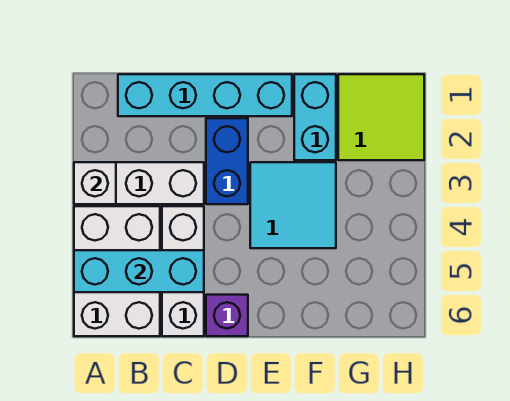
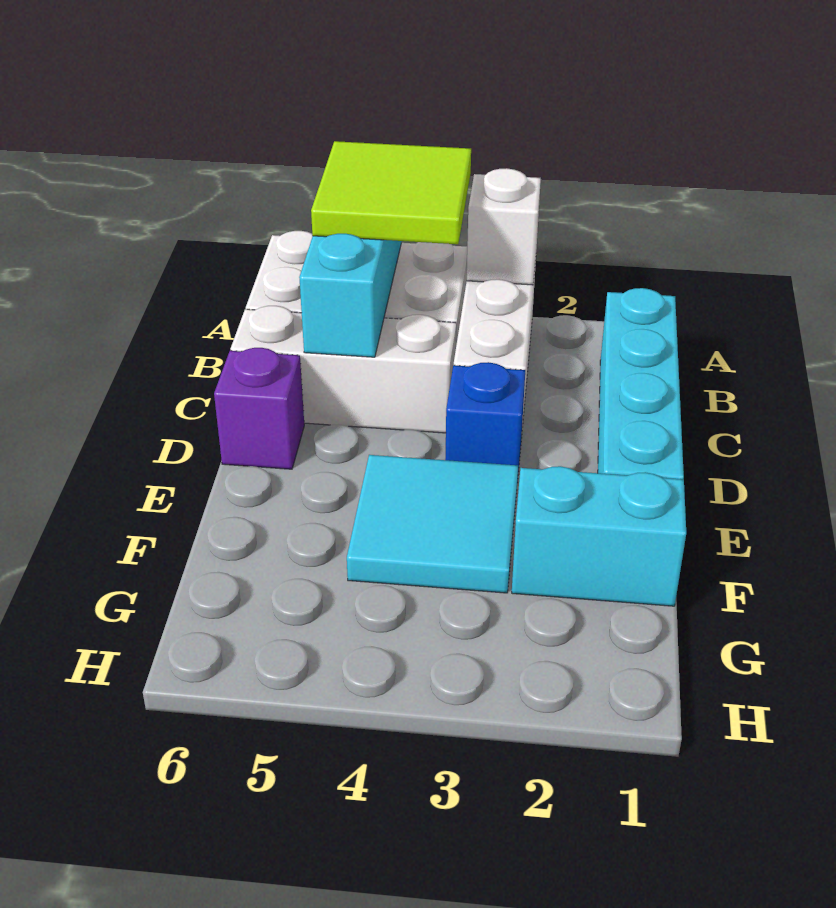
blue 1x2 brick [206,118,248,204] -> blue 1x1 brick [445,362,525,483]
lime 2x2 tile [338,74,424,160] -> lime 2x2 tile moved to [311,141,471,244]

